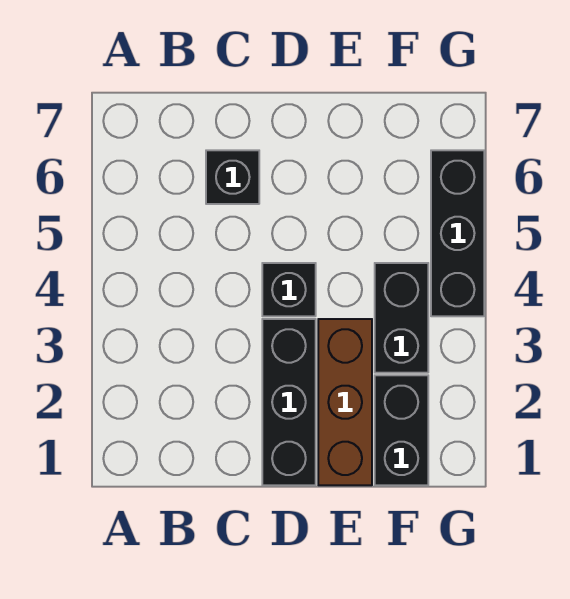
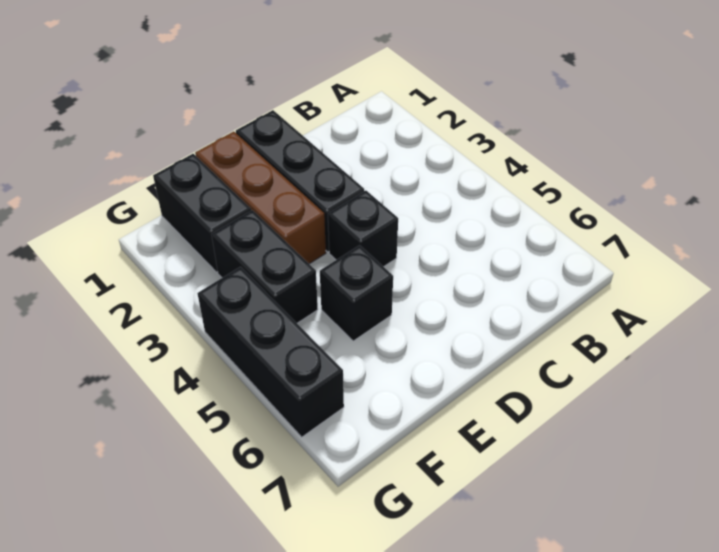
black 1x1 brick [206,150,259,204] -> black 1x1 brick moved to [320,245,393,341]

